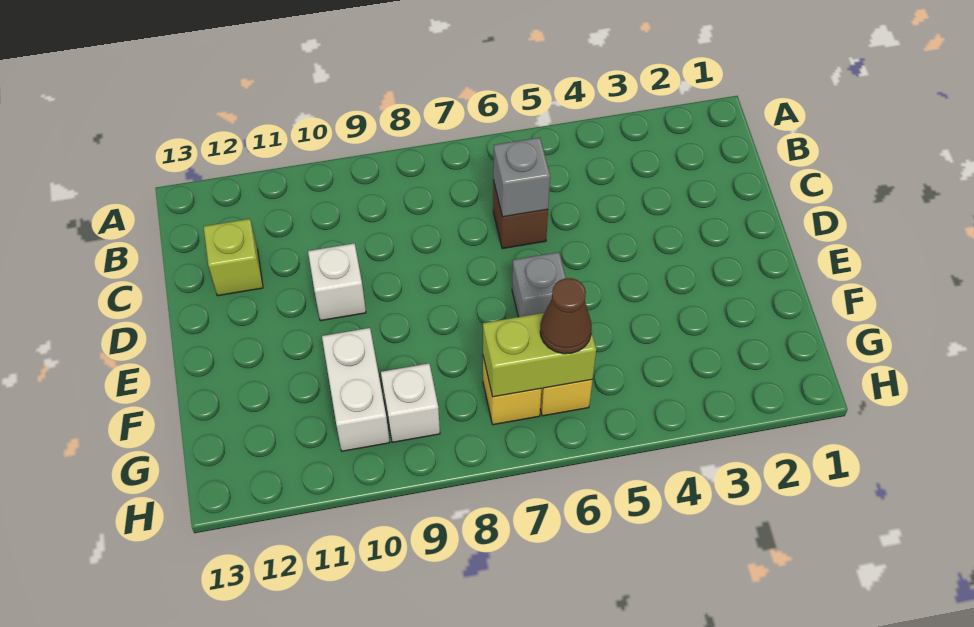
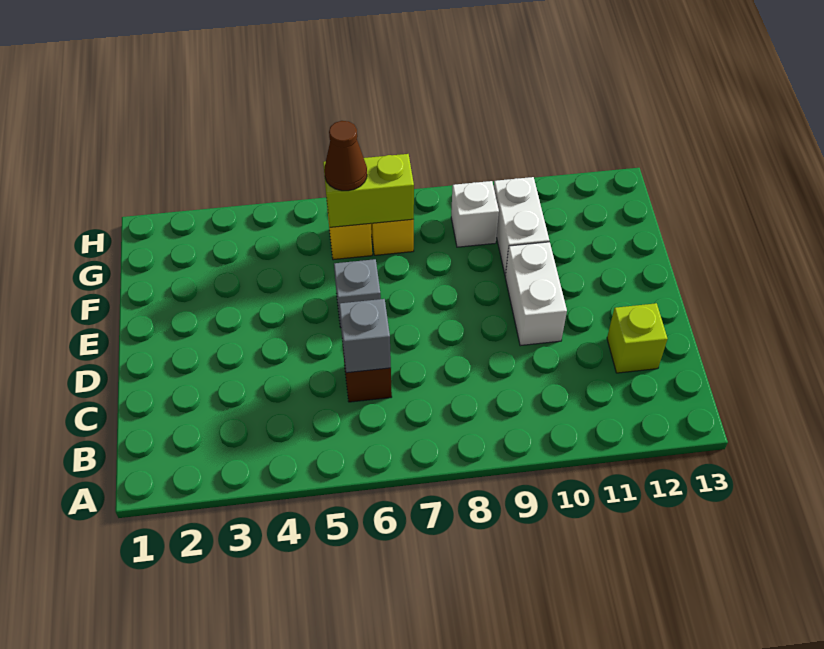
white 1x1 brick [308,243,366,321] -> white 1x2 brick [505,242,567,346]

